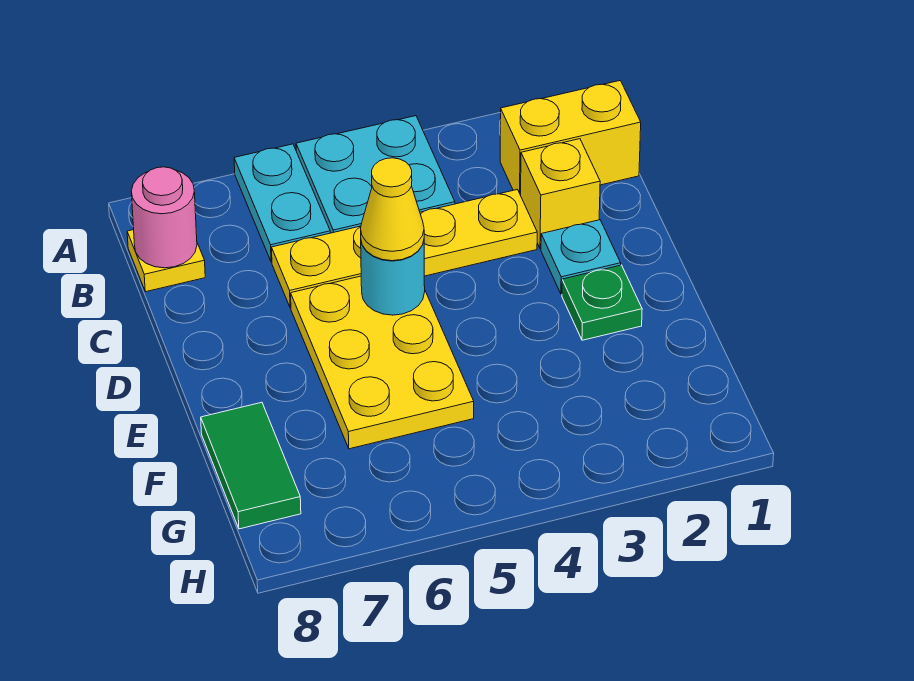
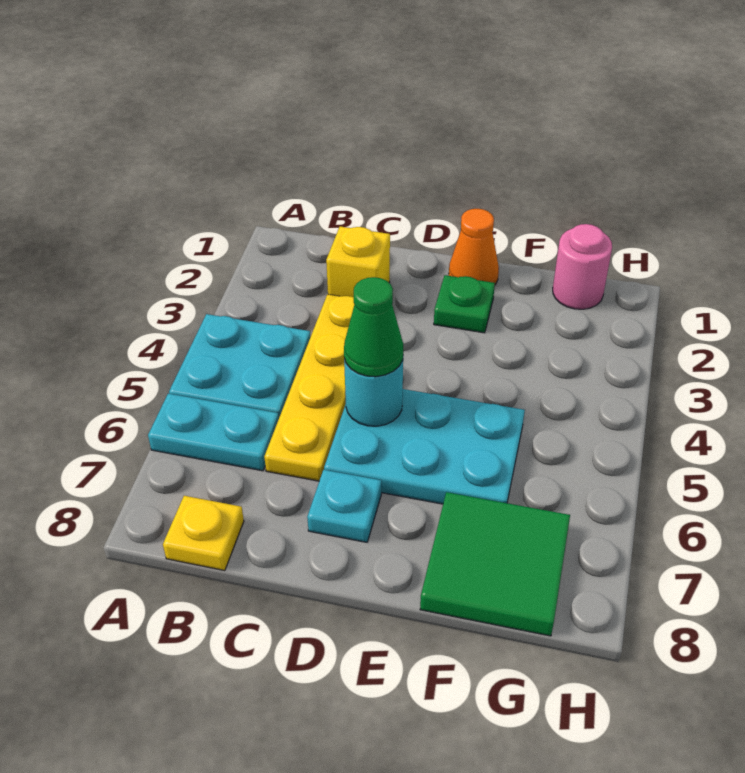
yellow 1x2 brick [500,81,641,195] -> none
pink 1x1 round brick [131,167,197,268] -> pink 1x1 round brick moved to [553,224,612,309]
cyan 1x1 plate [541,220,621,294] -> cyan 1x1 plate moved to [307,470,381,542]
yellow 2x3 plate [291,276,474,449] -> cyan 2x3 plate [324,389,525,504]
yellow 1x1 cone [361,158,424,261] -> green 1x1 cone [344,277,403,377]
none -> orange 1x1 cone [449,209,499,285]
green 1x2 tile [201,402,301,529] -> green 2x2 tile [420,492,570,636]

